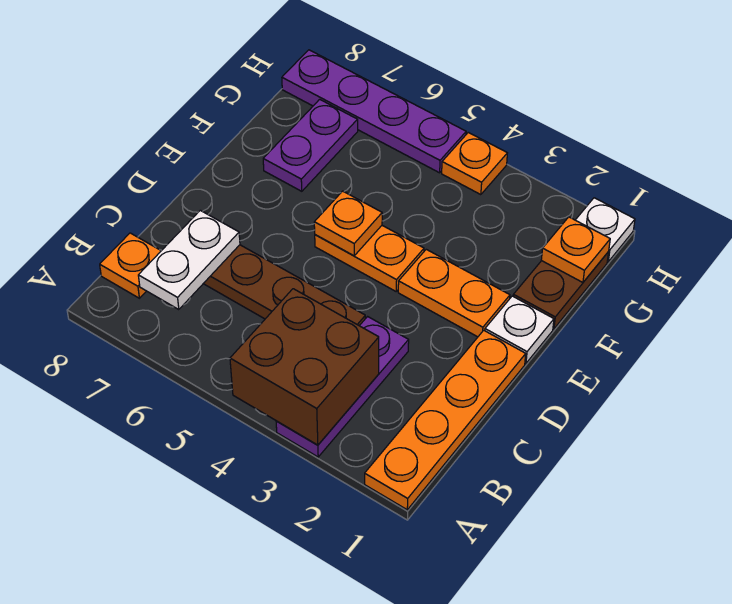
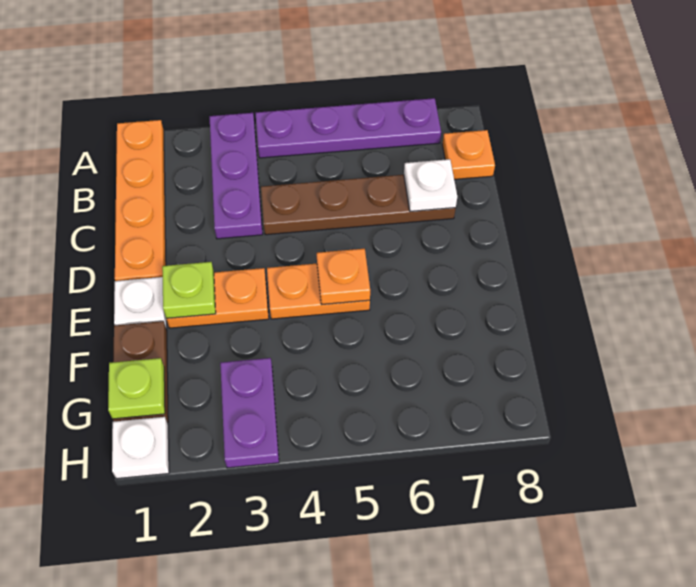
brown 2x2 brick [230,289,379,445] -> none
white 1x2 plate [138,210,240,310] -> white 1x1 plate [404,159,457,211]
none -> lime 1x1 plate [162,262,216,319]
purple 1x2 plate [263,99,358,191] -> purple 1x2 plate moved to [220,358,279,468]
orange 1x1 plate [541,217,610,282] -> lime 1x1 plate [108,358,165,419]
orange 1x1 plate [442,132,507,195] -> none
purple 1x4 plate [282,50,466,173] -> purple 1x4 plate moved to [255,98,441,158]

